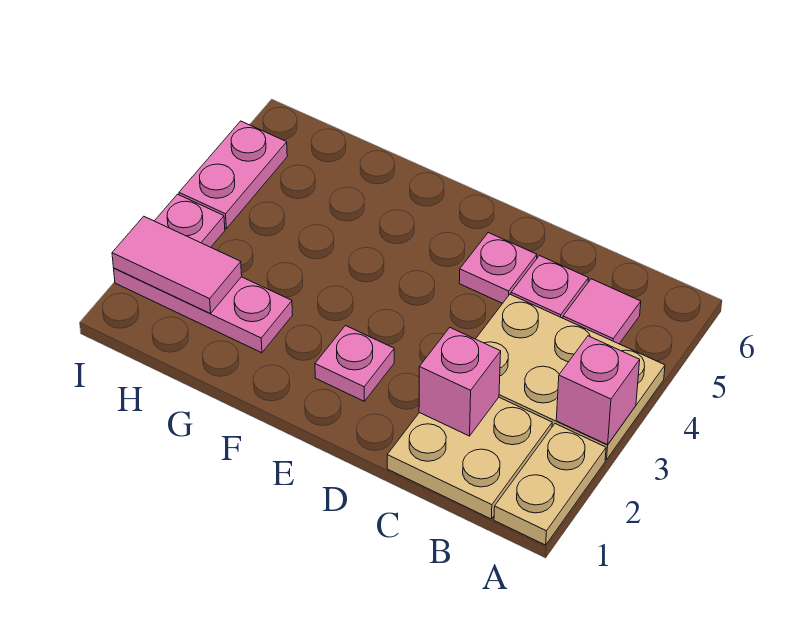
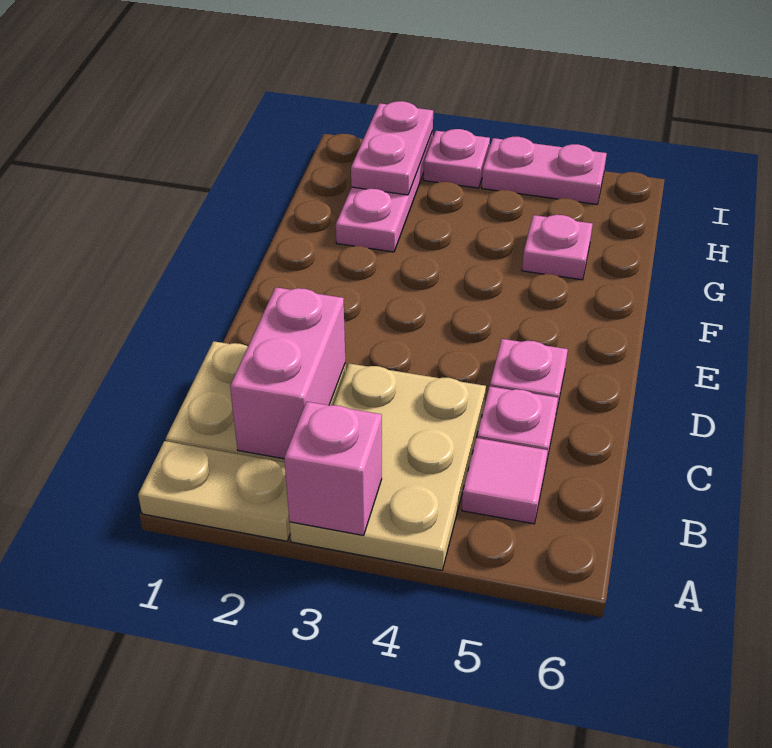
pink 1x1 brick [419,328,501,436] -> pink 1x2 brick [230,287,345,459]
pink 1x1 plate [315,326,394,401] -> pink 1x1 plate moved to [522,215,593,280]
pink 1x2 tile [112,216,242,314] -> pink 1x2 plate [351,101,433,195]

